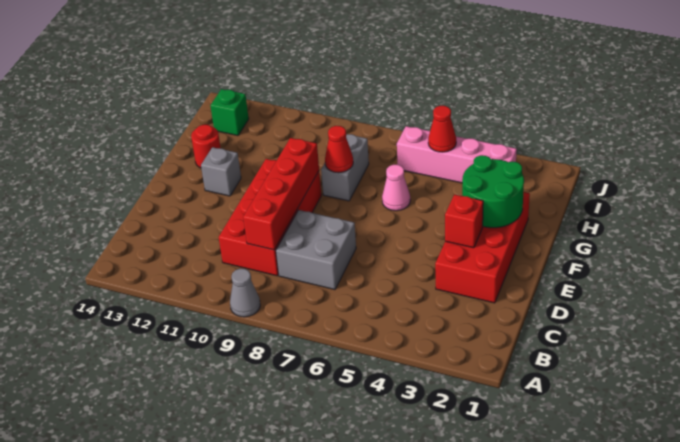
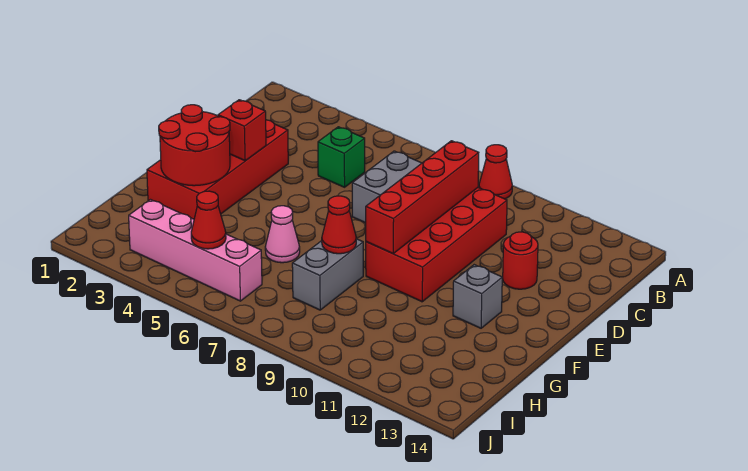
grey 1x1 cone [230,269,260,317] -> red 1x1 cone [479,145,512,199]
green 2x2 round brick [462,155,524,228] -> red 2x2 round brick [159,105,230,186]
red 1x1 round brick [191,125,221,168] -> red 1x1 round brick moved to [503,232,538,289]
green 1x1 brick [210,89,249,136] -> green 1x1 brick moved to [318,127,365,187]

